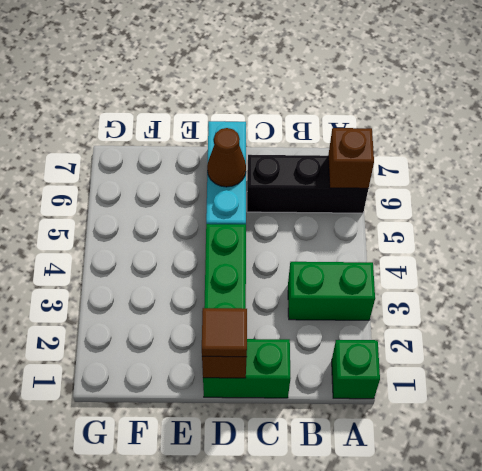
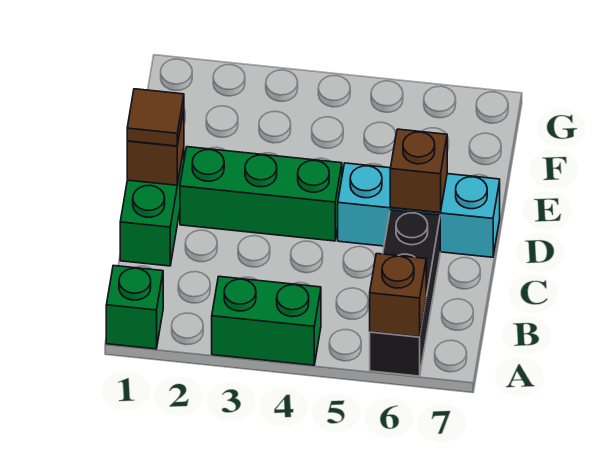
green 1x2 brick [288,262,375,320] -> green 1x2 brick turned to [212,276,321,365]
brown 1x1 cone [207,128,246,187] -> brown 1x1 brick [390,129,447,213]

